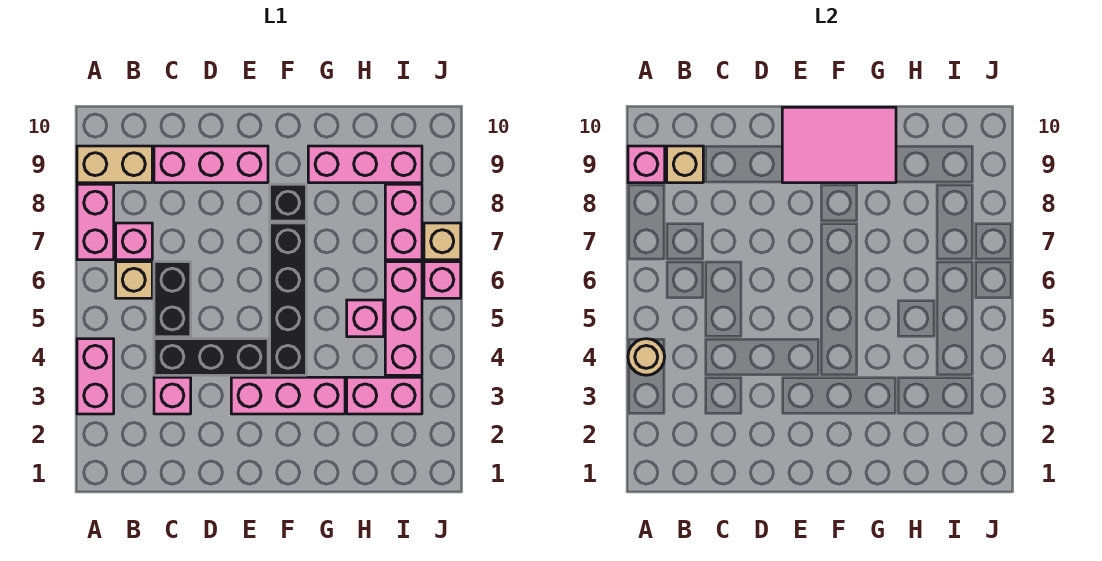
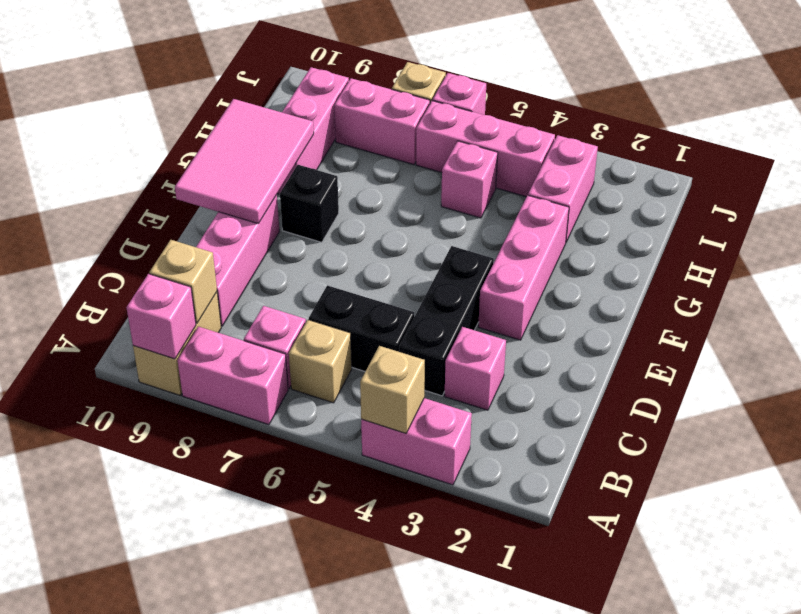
tan 1x1 round brick [628,339,665,375] -> tan 1x1 brick [360,346,425,433]
black 1x4 brick [270,223,306,375] -> none

